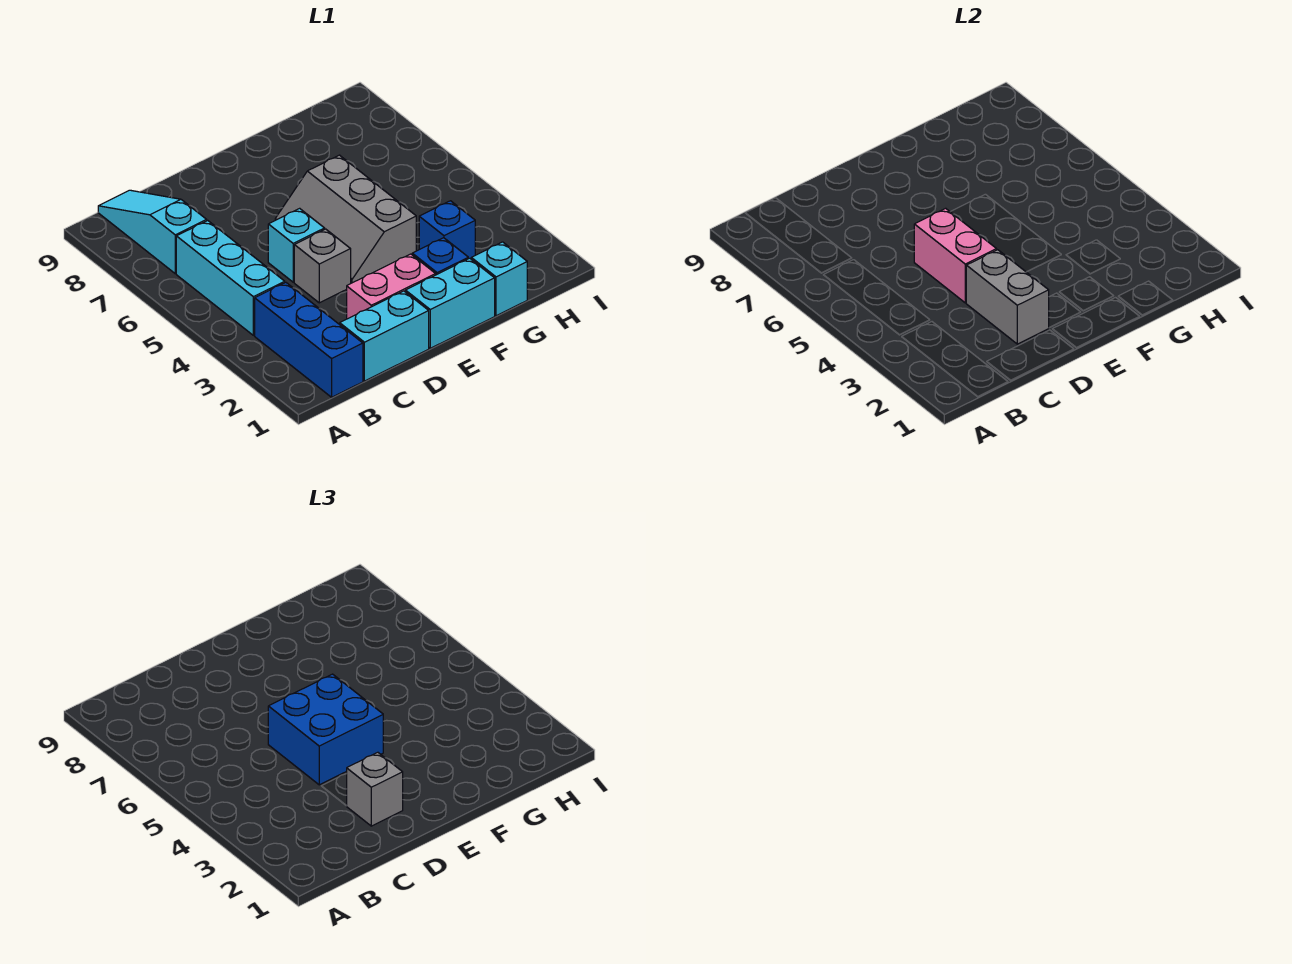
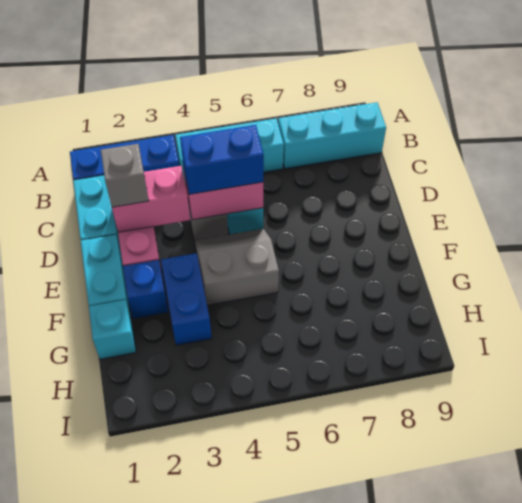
cyan 1x3 slope [98,190,207,274] -> cyan 1x3 brick [278,102,386,169]
grey 1x2 brick [966,250,1049,344] -> pink 1x2 brick [112,166,190,232]
blue 2x2 brick [268,674,383,785] -> blue 1x2 brick [180,125,264,194]
grey 2x3 slope [275,155,416,283] -> grey 2x2 slope [195,229,279,305]
blue 1x1 brick [419,201,475,259] -> blue 1x2 brick [161,253,212,345]

